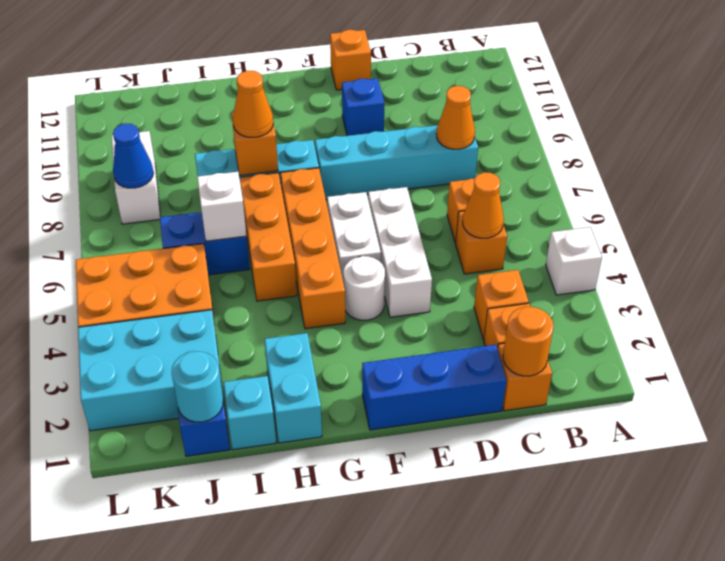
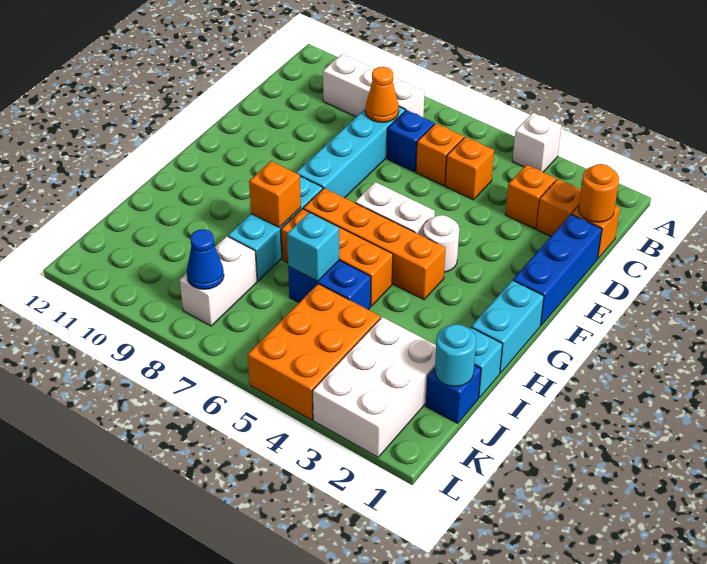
orange 1x1 cone [463,172,504,238] -> none
white 1x3 brick [368,187,432,317] -> white 1x3 brick moved to [323,54,425,118]
blue 1x1 brick [342,78,384,136] -> blue 1x1 brick moved to [387,110,434,172]
orange 1x1 brick [330,30,371,90] -> none
cyan 1x2 brick [264,333,322,443] -> cyan 1x2 brick turned to [471,280,544,373]
orange 1x1 cone [233,71,273,137] -> none
blue 1x2 brick [160,212,250,275] -> blue 1x2 brick turned to [288,260,371,310]
white 1x1 brick [197,172,247,241] -> cyan 1x1 brick [287,212,339,281]
cyan 2x3 brick [78,310,224,431] -> white 2x3 brick [313,317,436,457]
white 1x2 brick [112,131,160,224] -> white 1x2 brick turned to [180,236,257,326]

